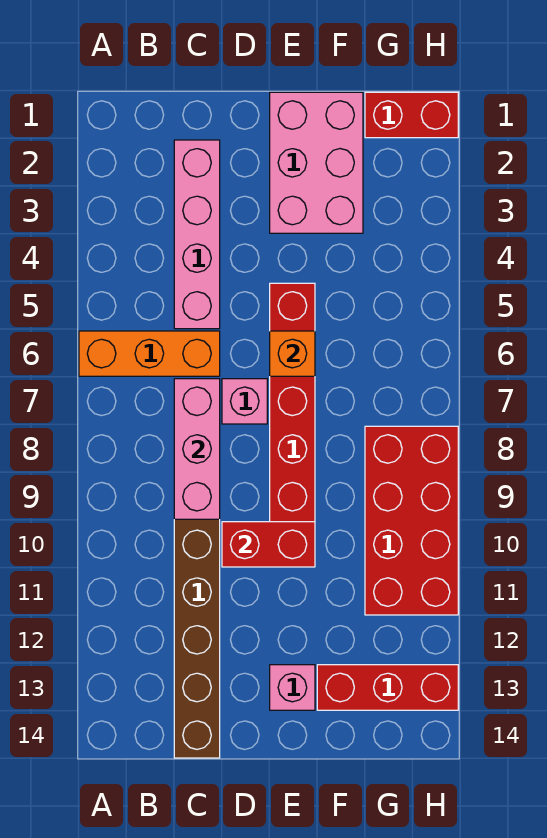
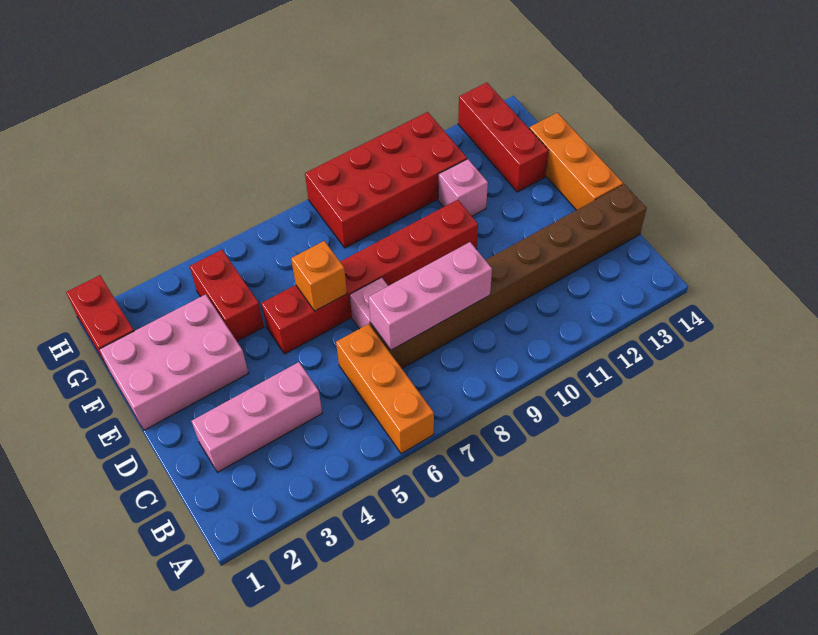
pink 1x4 brick [174,140,220,329] -> pink 1x3 brick [192,362,322,472]
red 1x2 brick [222,522,315,567] -> red 1x2 brick moved to [190,250,264,341]
none -> orange 1x3 brick [529,113,623,210]
pink 1x1 brick [270,665,315,710] -> pink 1x1 brick moved to [438,159,488,216]

